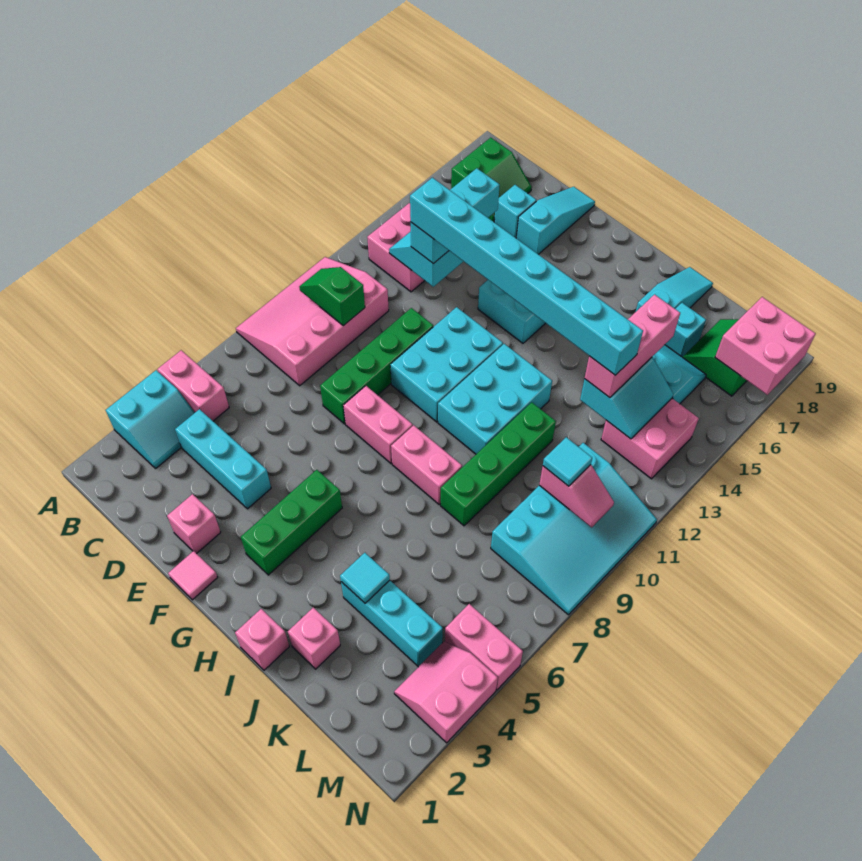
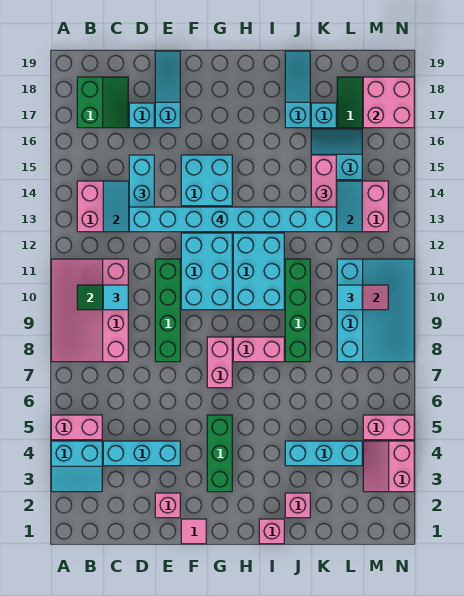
cyan 2x2 slope [106,370,195,468] -> cyan 2x2 slope turned to [51,441,102,492]
pink 1x2 brick [343,386,413,463] -> pink 1x2 brick turned to [207,337,232,388]
cyan 1x1 tile [340,553,390,603] -> cyan 1x1 tile moved to [103,285,128,310]

